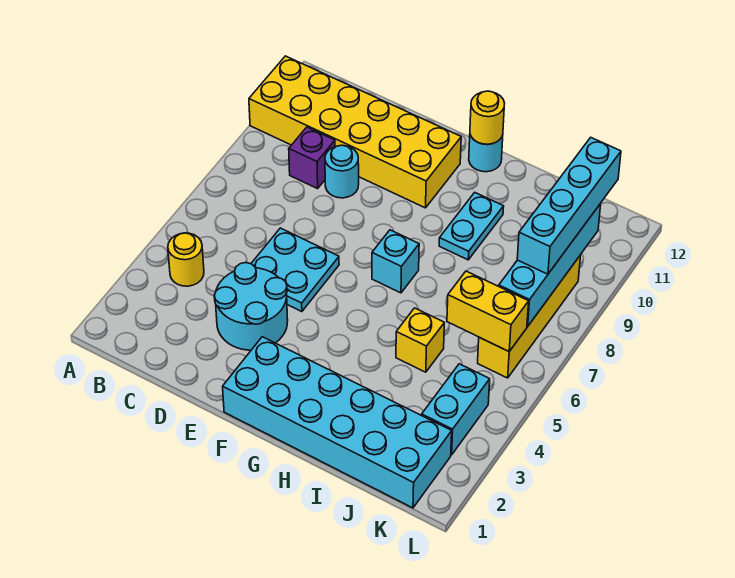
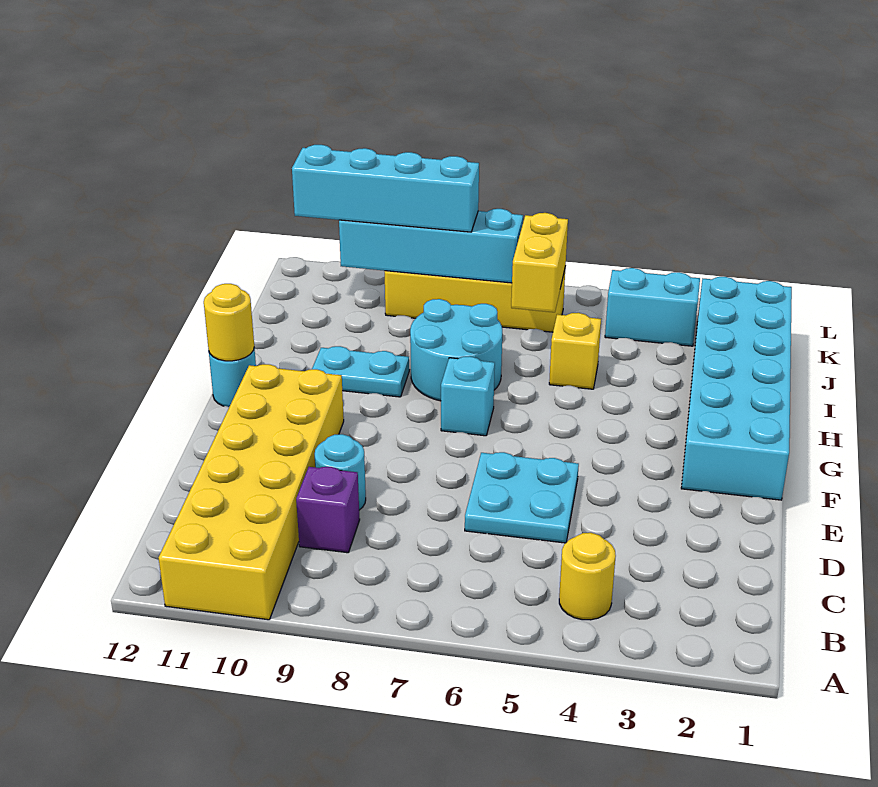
cyan 2x2 round brick [214,263,288,350] -> cyan 2x2 round brick moved to [410,299,502,401]

